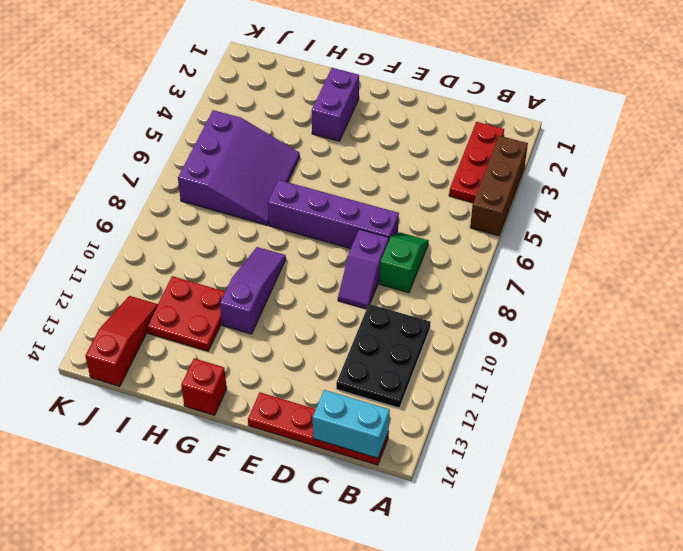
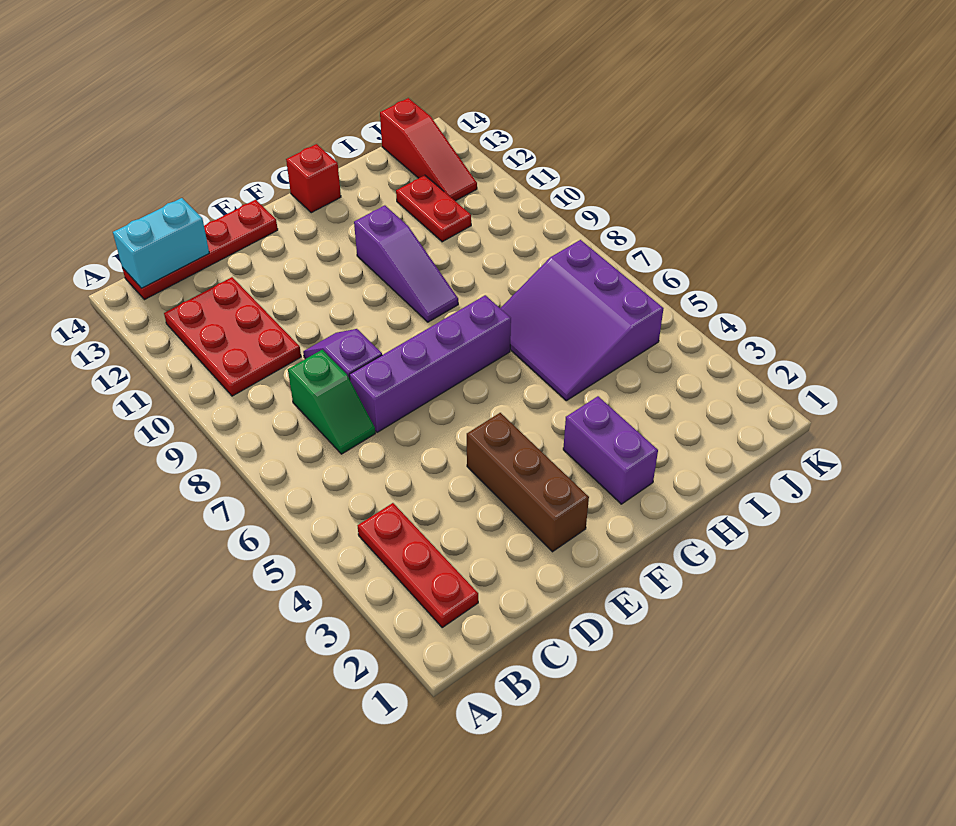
brown 1x3 brick [470,136,528,236] -> brown 1x3 brick moved to [467,413,589,552]
black 2x3 plate [336,304,431,408] -> red 2x3 plate [164,277,301,396]
red 2x2 plate [147,276,225,351] -> red 1x2 plate [396,175,471,242]

